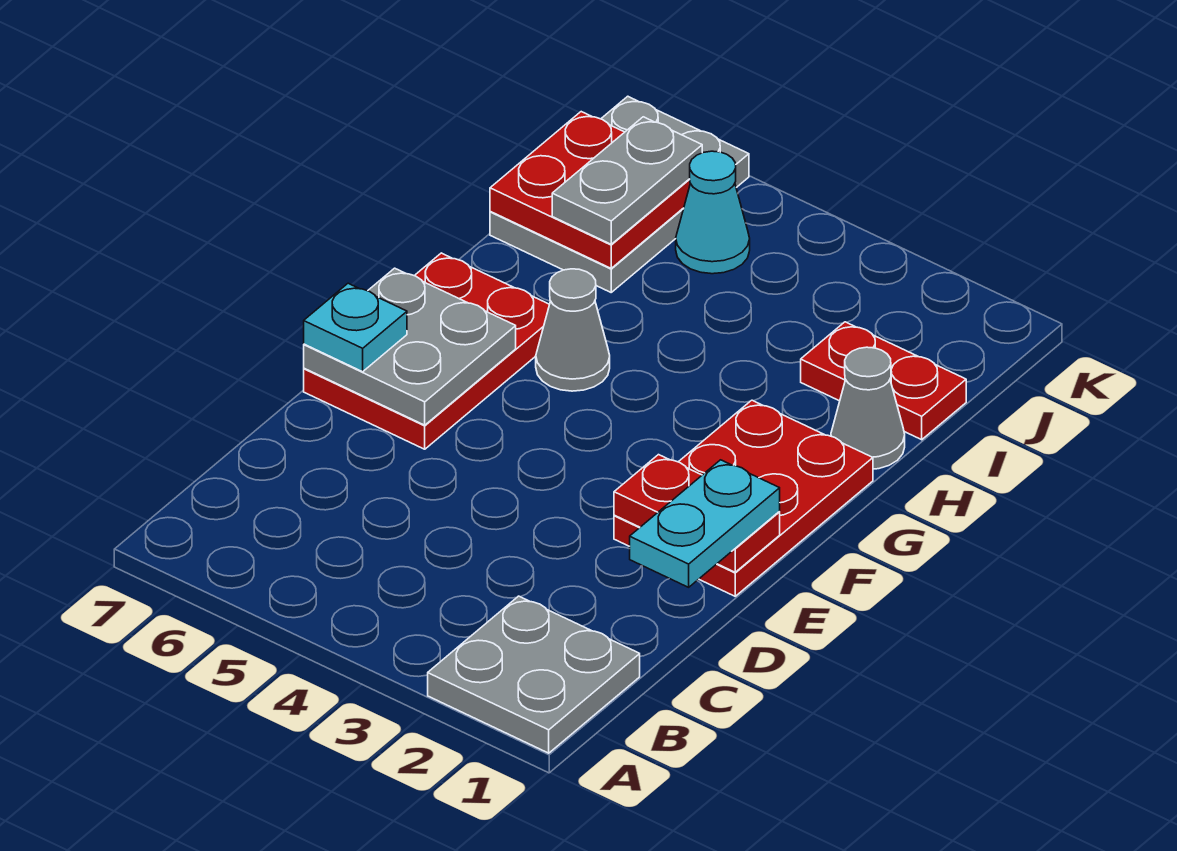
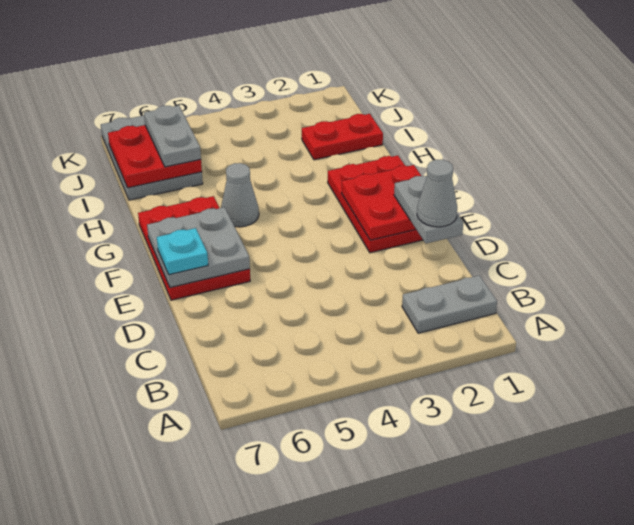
grey 2x2 plate [428,596,640,753] -> grey 1x2 plate [402,275,497,333]
cyan 1x2 plate [630,460,780,587] -> grey 1x2 plate [394,176,463,243]
red 1x2 plate [614,455,780,572] -> red 2x2 plate [342,165,421,240]
grey 1x1 cone [831,347,905,469] -> grey 1x1 cone moved to [417,160,457,227]
cyan 1x1 cone [676,151,750,274] -> none

